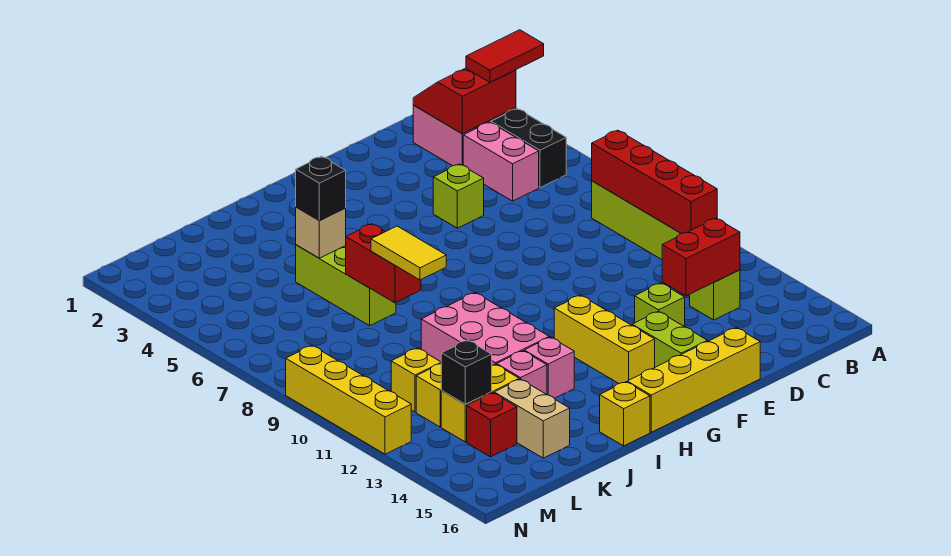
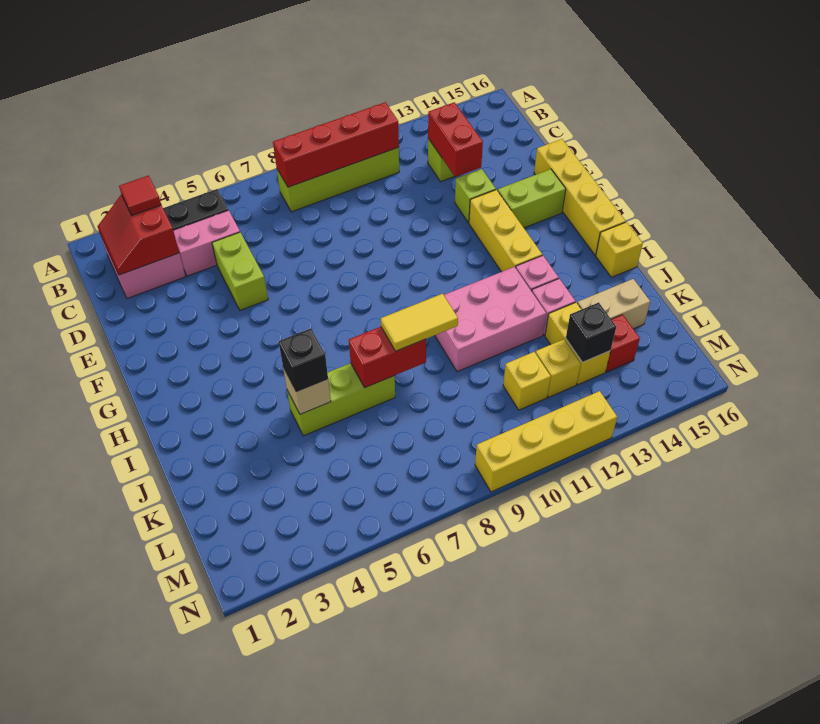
red 1x2 tile [466,30,544,82] -> red 1x1 tile [119,176,161,215]
lime 1x1 brick [433,164,484,228] -> lime 1x2 brick [212,232,268,310]
yellow 1x3 brick [554,295,655,383] -> yellow 1x3 brick turned to [469,190,542,272]

